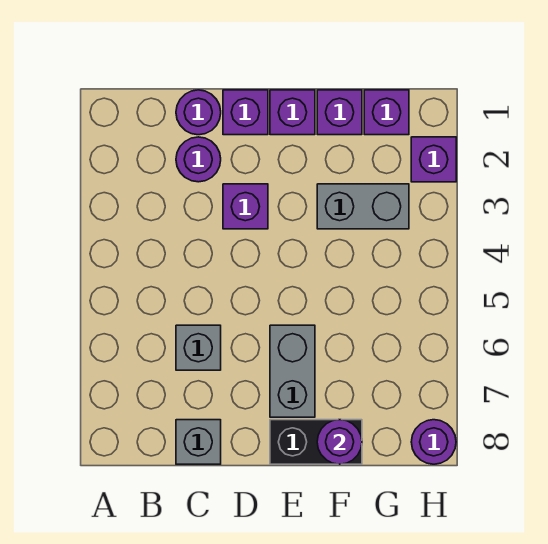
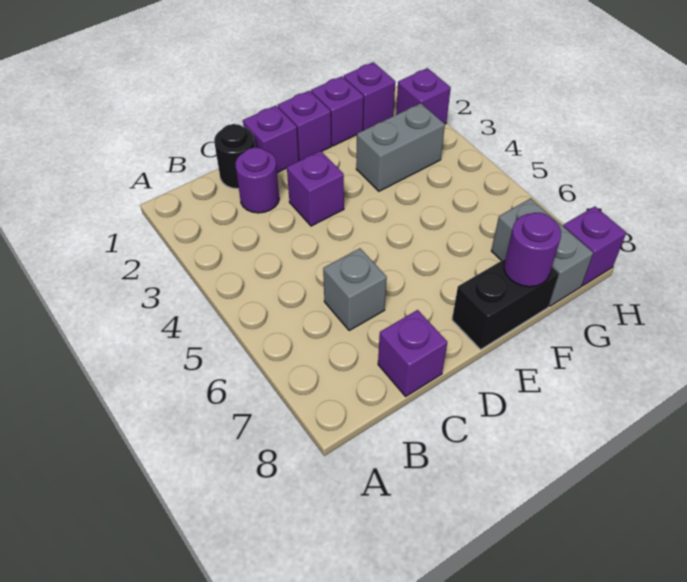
purple 1x1 round brick [176,90,221,135] -> black 1x1 round brick [214,124,255,189]
grey 1x1 brick [176,420,221,464] -> purple 1x1 brick [378,310,447,396]
grey 1x2 brick [270,325,315,417] -> grey 1x2 brick moved to [492,198,593,306]
purple 1x1 round brick [411,420,456,464] -> purple 1x1 brick [563,206,626,286]

